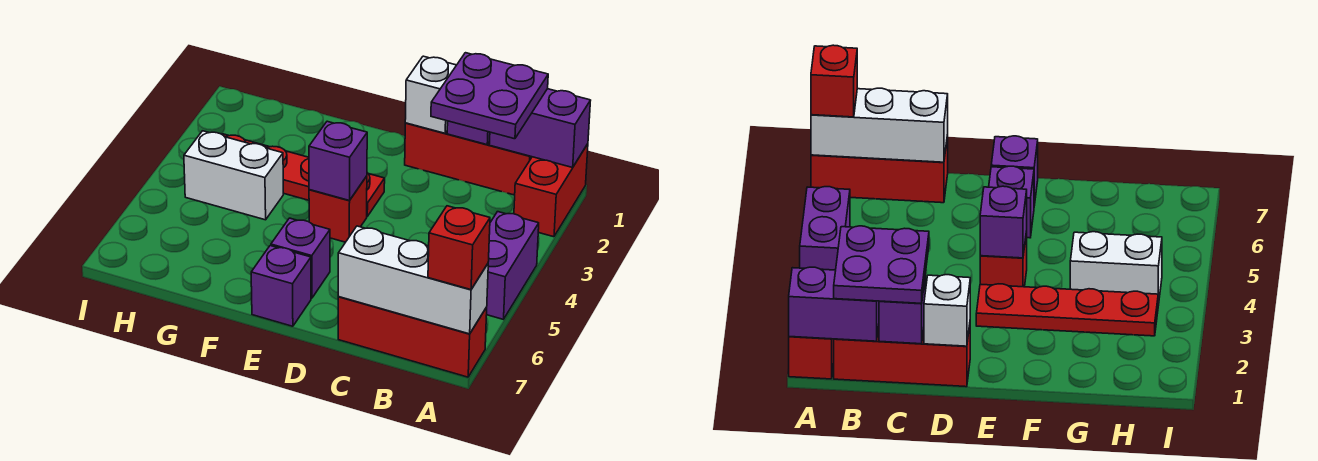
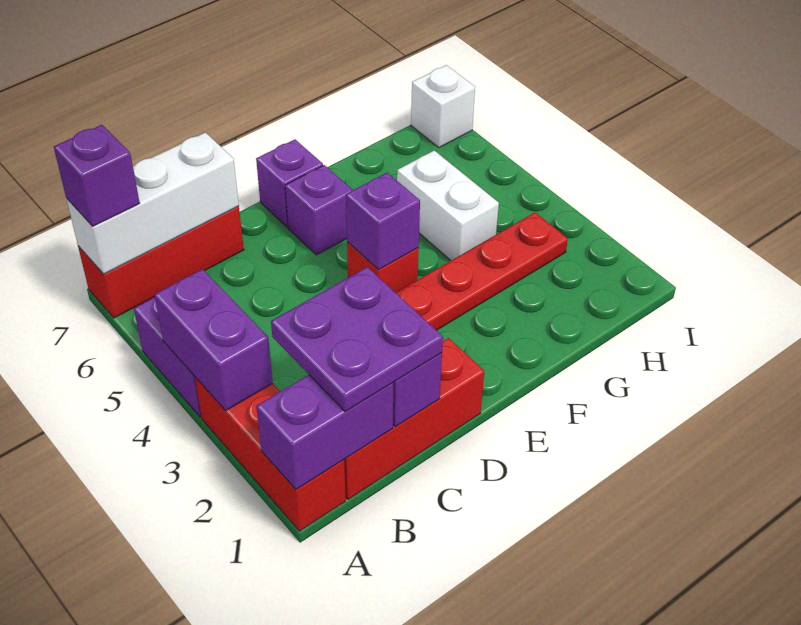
red 1x2 brick [514,144,588,237] -> red 1x3 brick [195,377,346,531]
none -> purple 1x2 brick [155,269,273,411]
red 1x1 brick [428,206,490,290] -> purple 1x1 brick [54,125,140,226]
white 1x1 brick [405,56,456,133] -> white 1x1 brick moved to [411,65,475,148]
white 1x2 brick [184,131,283,220] -> white 1x2 brick turned to [397,151,499,260]

